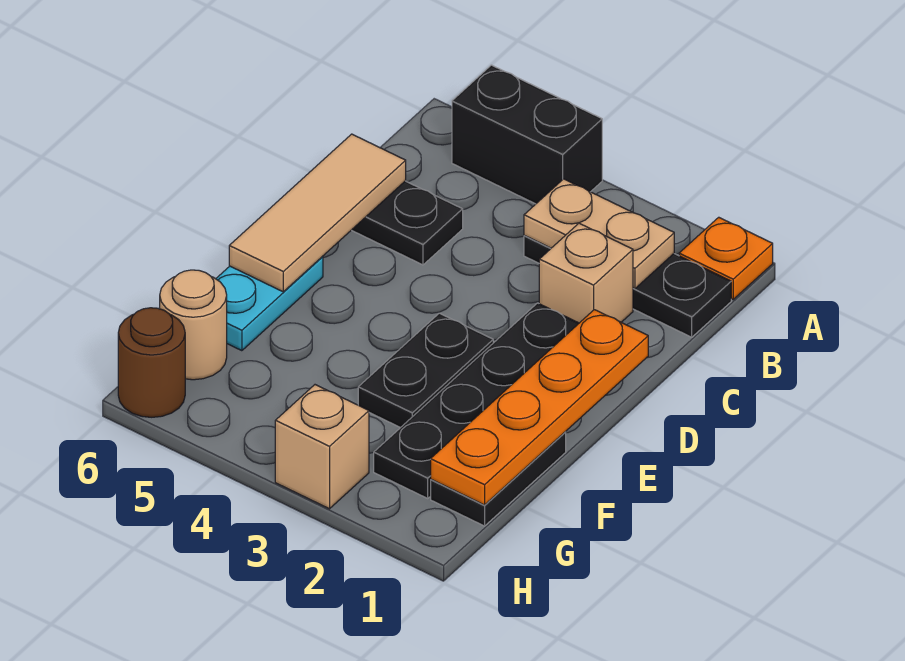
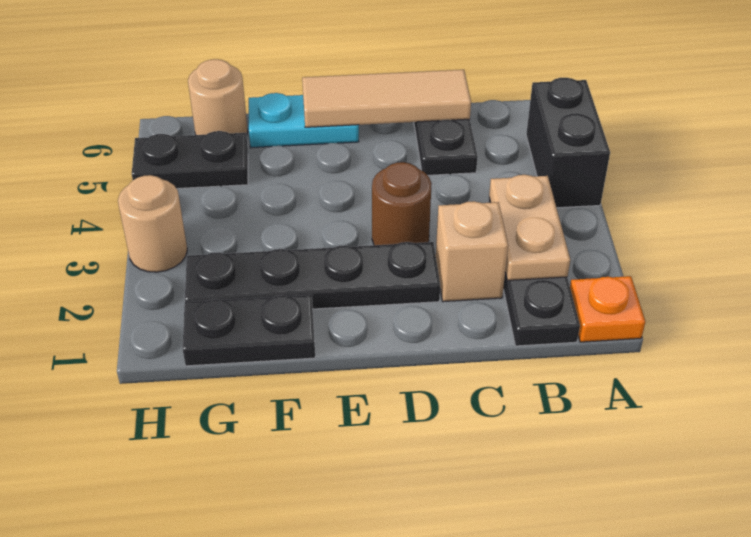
orange 1x4 plate [431,310,648,505] -> none
black 1x2 plate [358,313,493,428] -> black 1x2 plate moved to [132,131,248,189]
tan 1x1 brick [275,385,369,509] -> tan 1x1 round brick [118,175,187,272]
brown 1x1 round brick [118,308,185,417] -> brown 1x1 round brick moved to [372,162,432,245]

